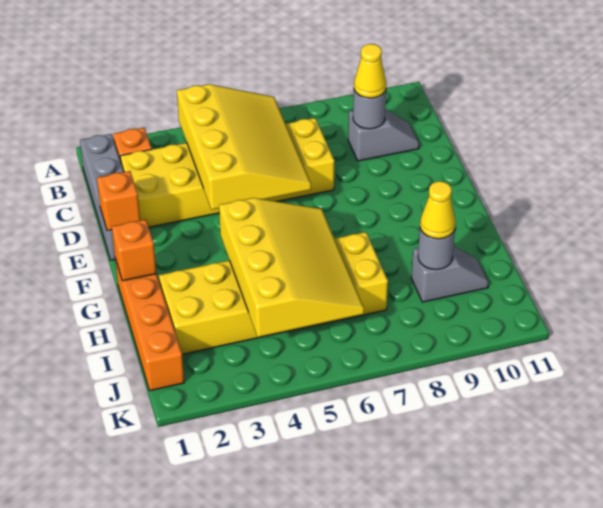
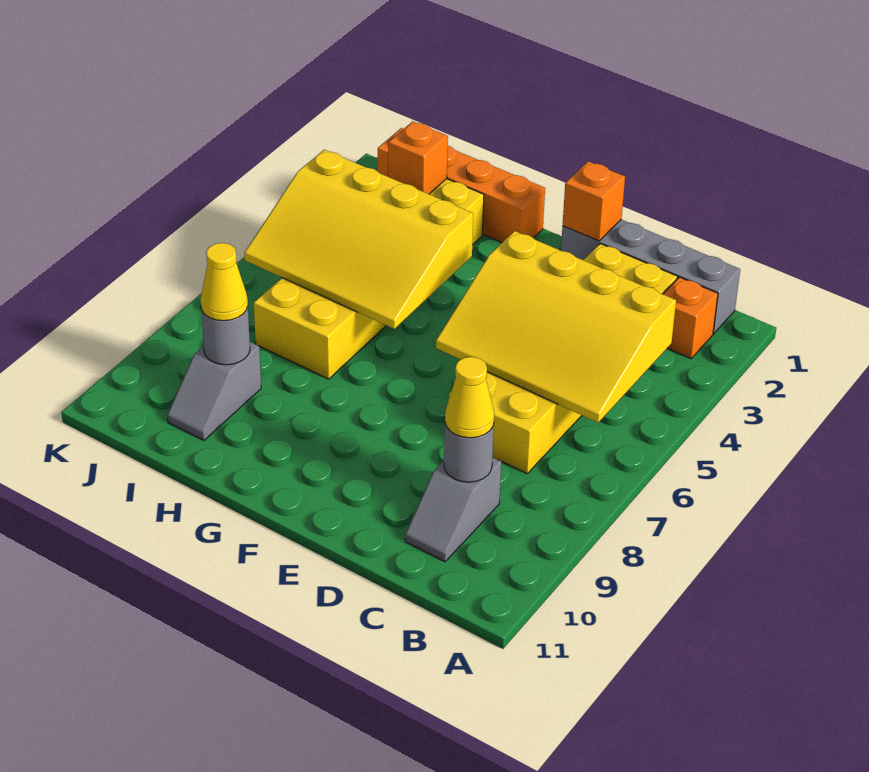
orange 1x1 brick [112,219,156,281] -> orange 1x1 brick moved to [388,121,448,194]

